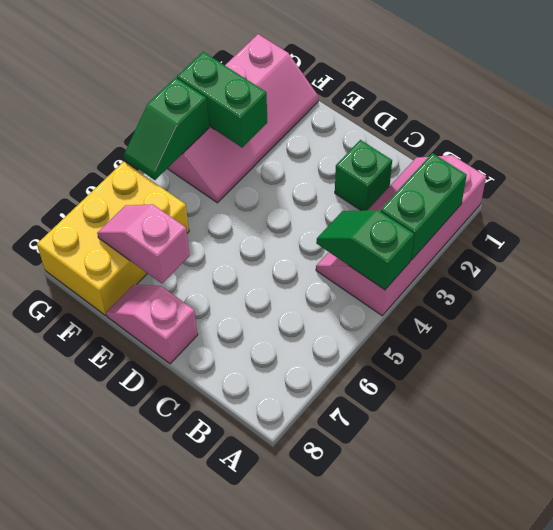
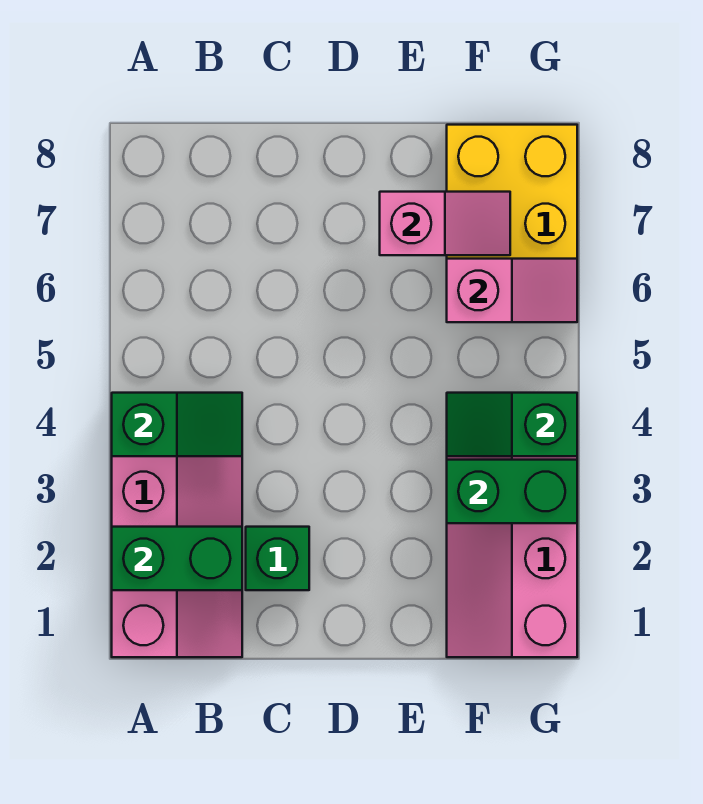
green 1x2 brick [380,153,467,260] -> green 1x2 brick turned to [112,527,242,590]
pink 1x2 slope [106,284,198,364] -> pink 1x2 slope moved to [447,259,577,322]
green 1x2 slope [124,78,209,180] -> green 1x2 slope turned to [447,393,577,456]

